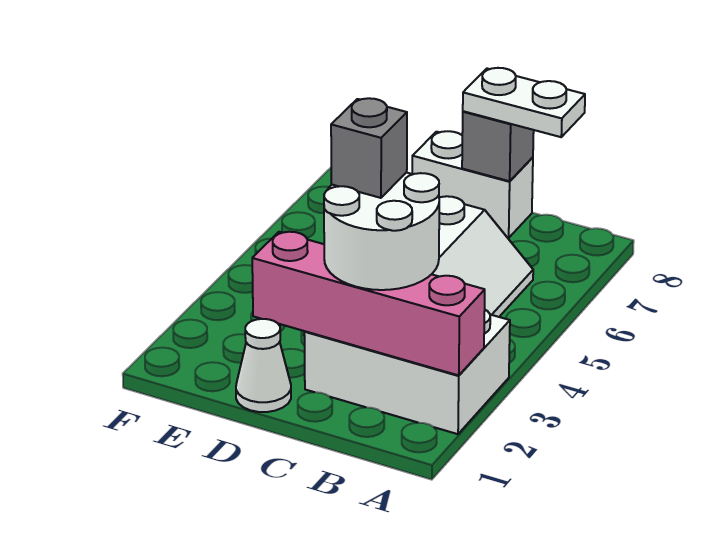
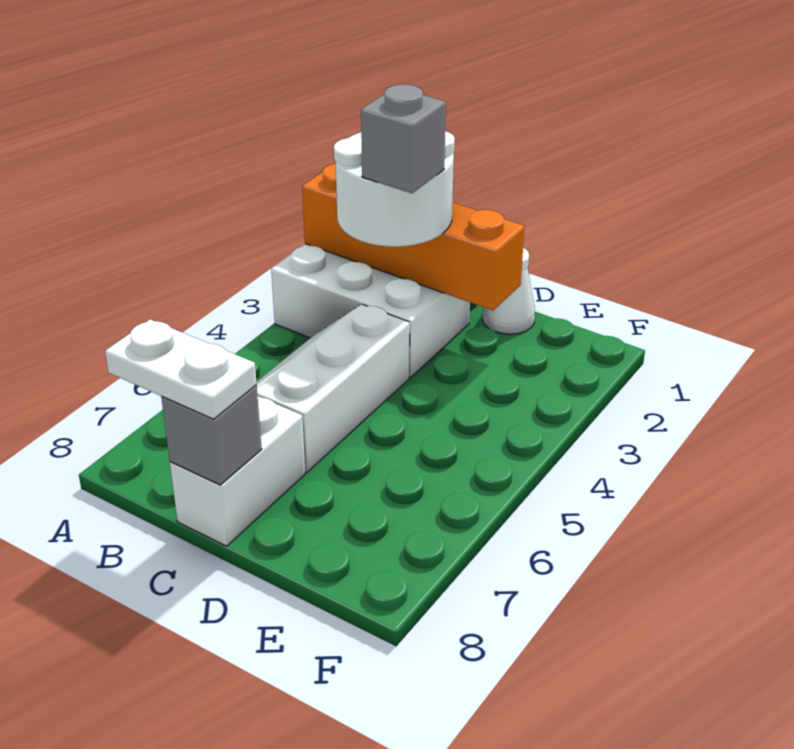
pink 1x4 brick [252,232,485,375] -> orange 1x4 brick [302,164,525,310]
white 1x2 brick [412,131,533,238] -> white 1x2 brick turned to [170,396,305,546]

